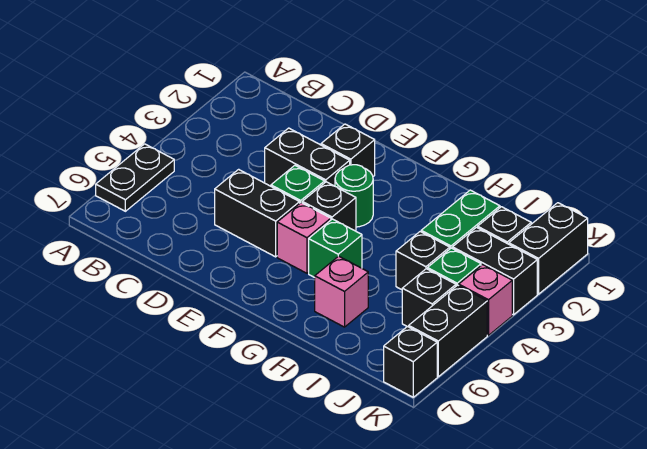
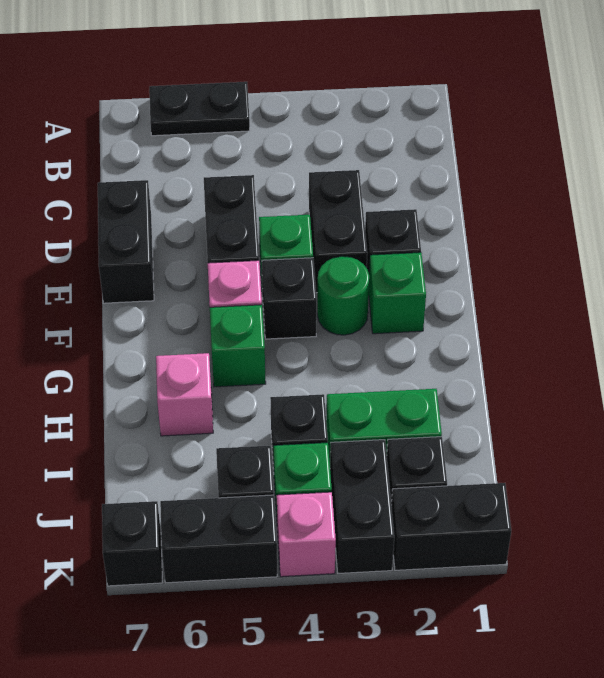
none -> black 1x2 brick [98,180,154,303]
none -> green 1x1 brick [369,252,426,334]

